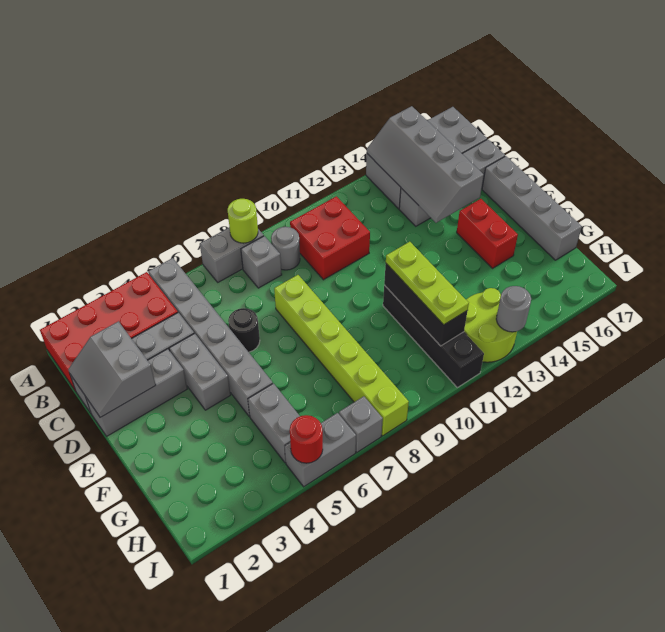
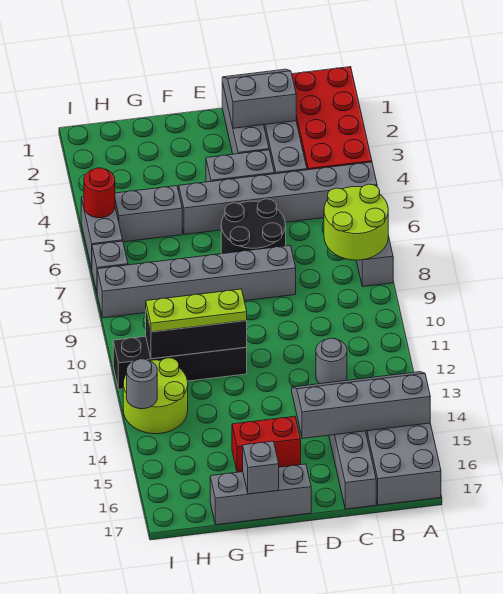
lime 1x1 round brick [227,199,258,243] -> lime 2x2 round brick [324,184,388,260]
grey 1x1 brick [241,236,282,288] -> grey 1x1 brick moved to [243,441,279,494]
grey 1x1 round brick [271,227,300,270] -> grey 1x1 round brick moved to [316,338,347,384]
red 2x2 brick [290,196,370,280] -> none
black 1x1 round brick [228,308,260,352] -> black 2x2 round brick [221,199,286,254]
lime 1x6 brick [274,275,409,436] -> grey 1x6 brick [97,246,296,318]
grey 1x4 brick [482,156,582,260] -> grey 1x3 brick [210,464,311,525]

